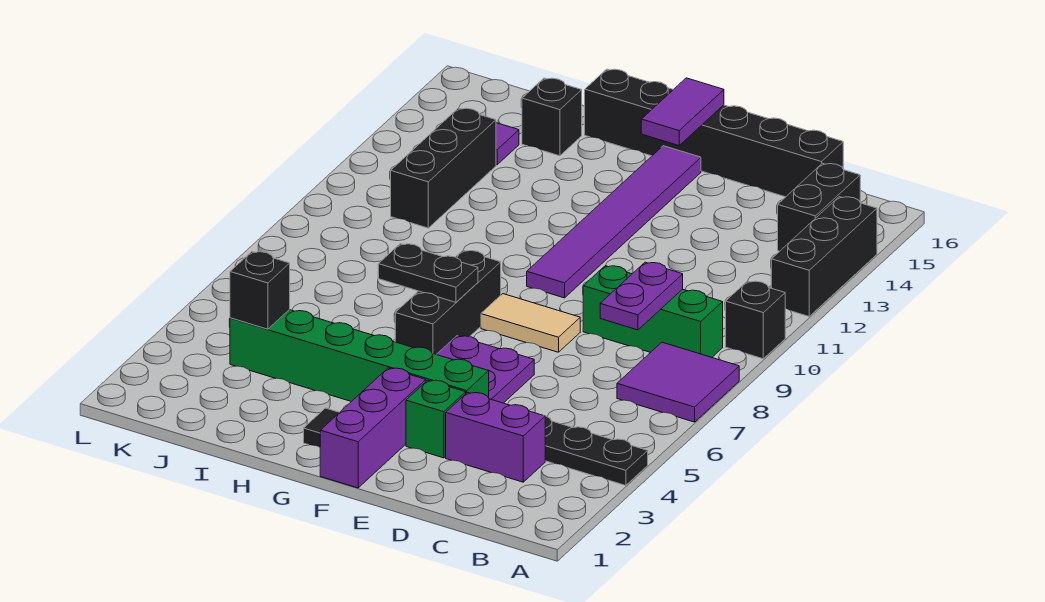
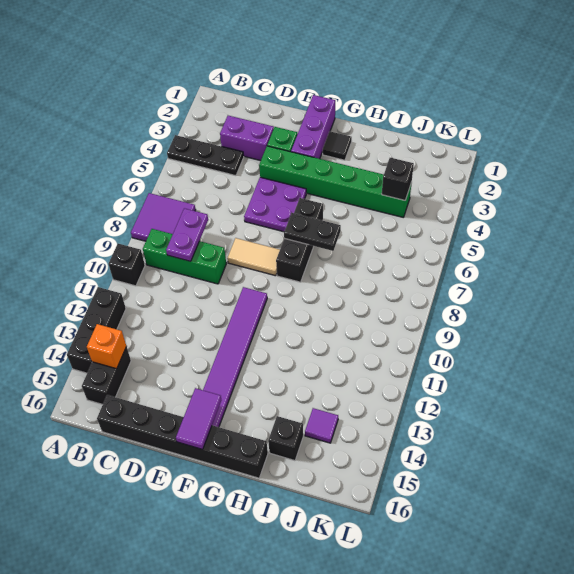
none -> orange 1x1 brick [87,324,127,369]
black 1x3 brick [391,108,496,228] -> none

